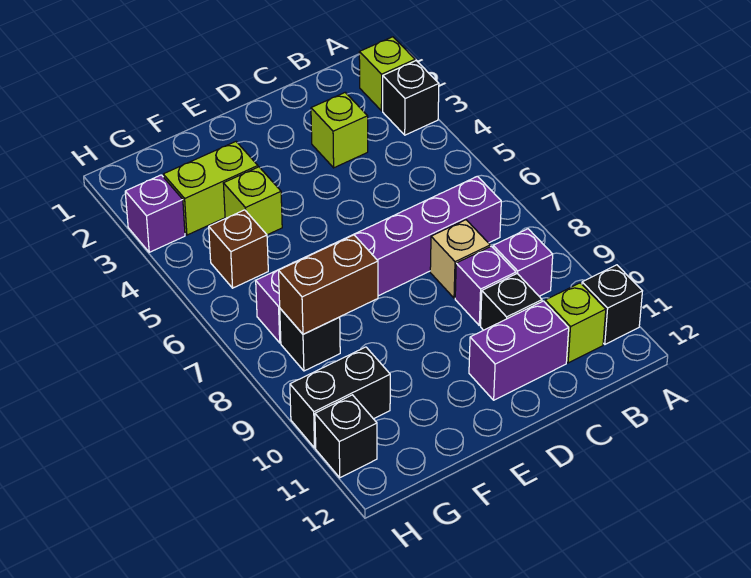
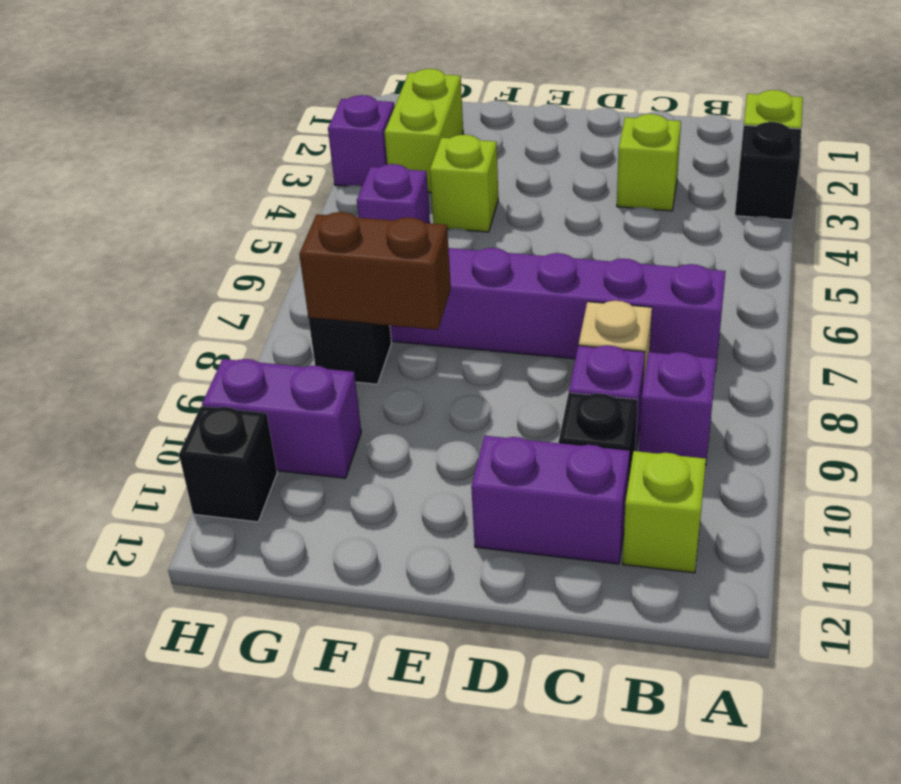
black 1x1 brick [582,265,642,344] -> none
lime 1x2 brick [163,142,258,235] -> lime 1x2 brick turned to [384,69,463,193]
brown 1x1 brick [209,210,268,288] -> purple 1x1 brick [357,164,430,223]
black 1x2 brick [290,347,390,448] -> purple 1x2 brick [202,359,361,478]

